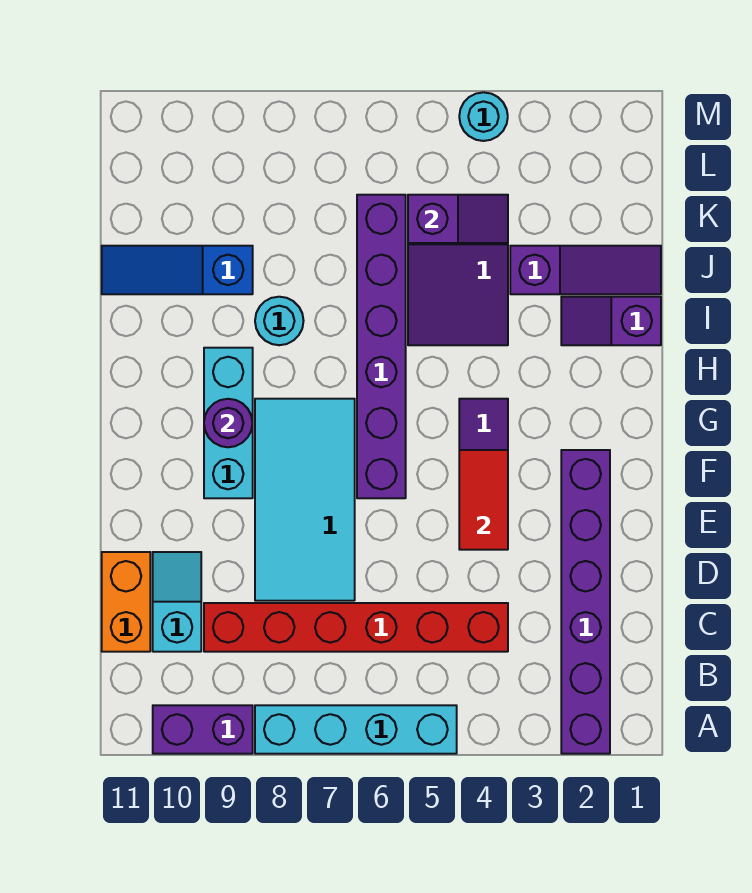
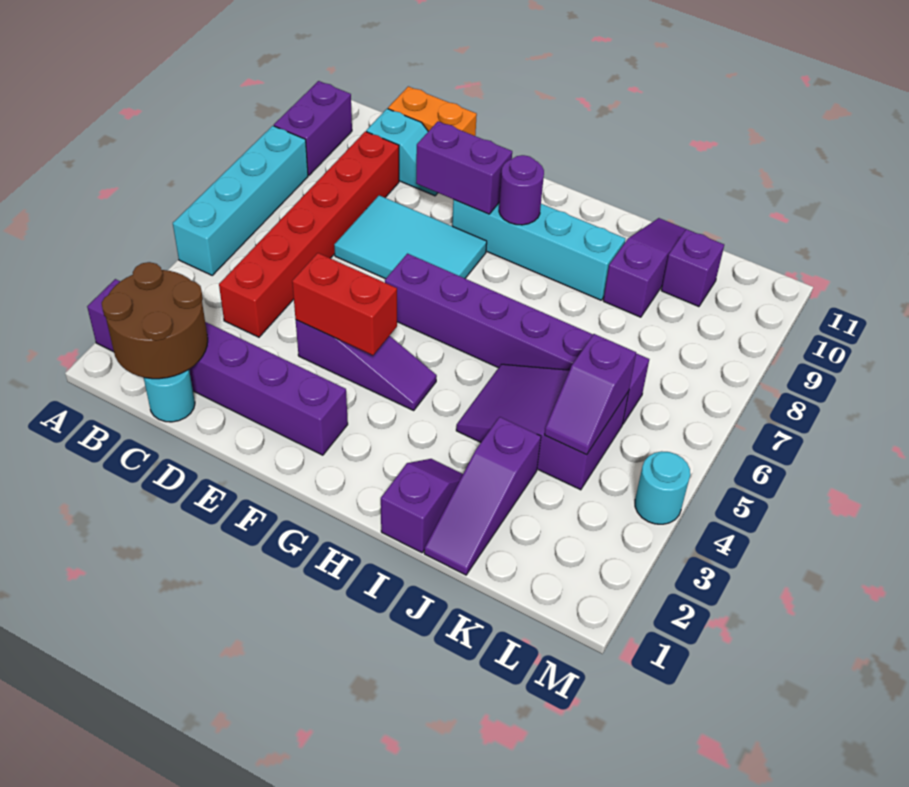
none -> brown 2x2 round brick [102,262,208,379]
cyan 2x4 tile [255,399,355,601] -> cyan 2x3 tile [334,195,487,279]
red 1x2 tile [459,450,508,550] -> red 1x2 brick [292,253,397,355]
none -> purple 1x2 brick [416,121,512,214]
cyan 1x3 brick [204,348,253,498] -> cyan 1x4 brick [452,200,625,300]
cyan 1x1 round brick [255,297,304,345] -> cyan 1x1 round brick moved to [144,370,195,422]
blue 1x3 slope [102,246,253,294] -> purple 1x3 slope [603,218,686,317]
none -> purple 1x1 brick [661,229,724,307]

